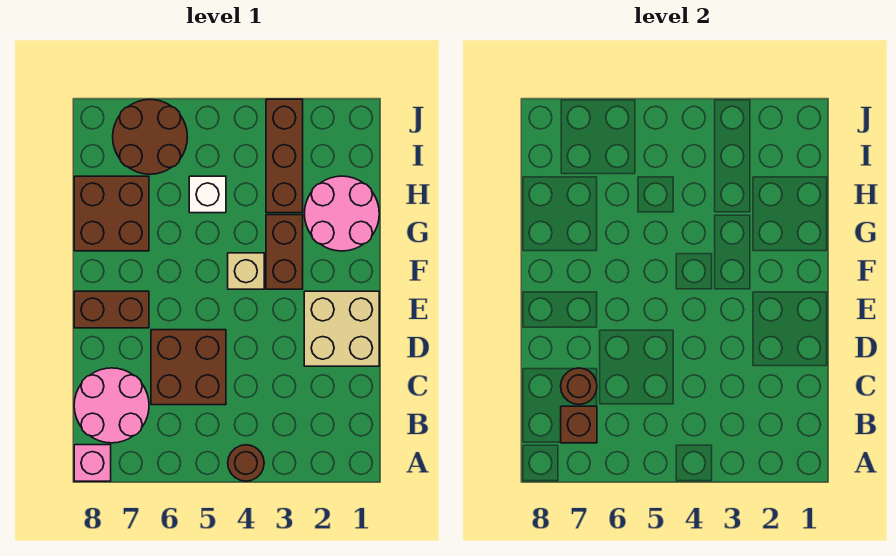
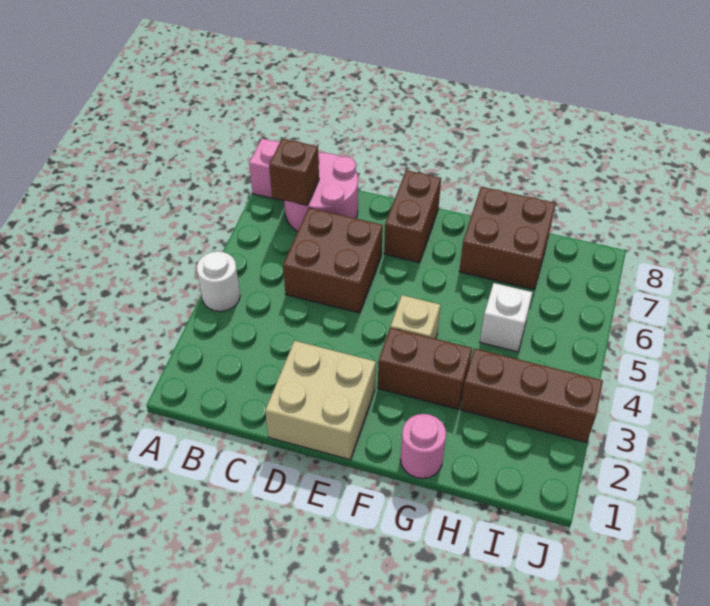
brown 1x1 round brick [228,445,264,481] -> white 1x1 round brick [197,251,240,312]
brown 1x1 round brick [561,368,597,405] -> none
pink 2x2 round brick [304,176,379,251] -> pink 1x1 round brick [400,414,446,479]
brown 2x2 round brick [113,100,187,174] -> none

